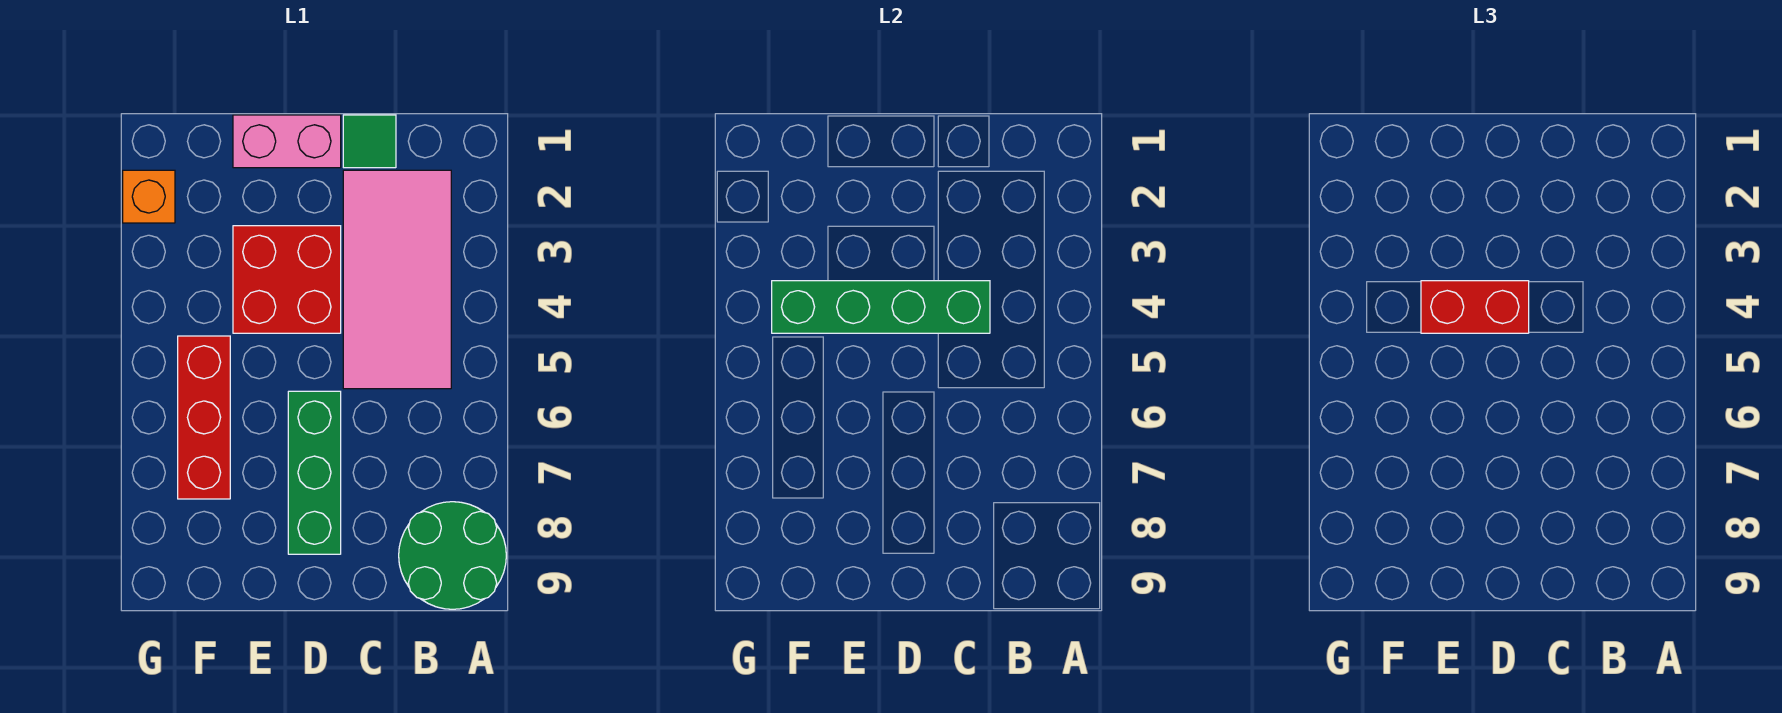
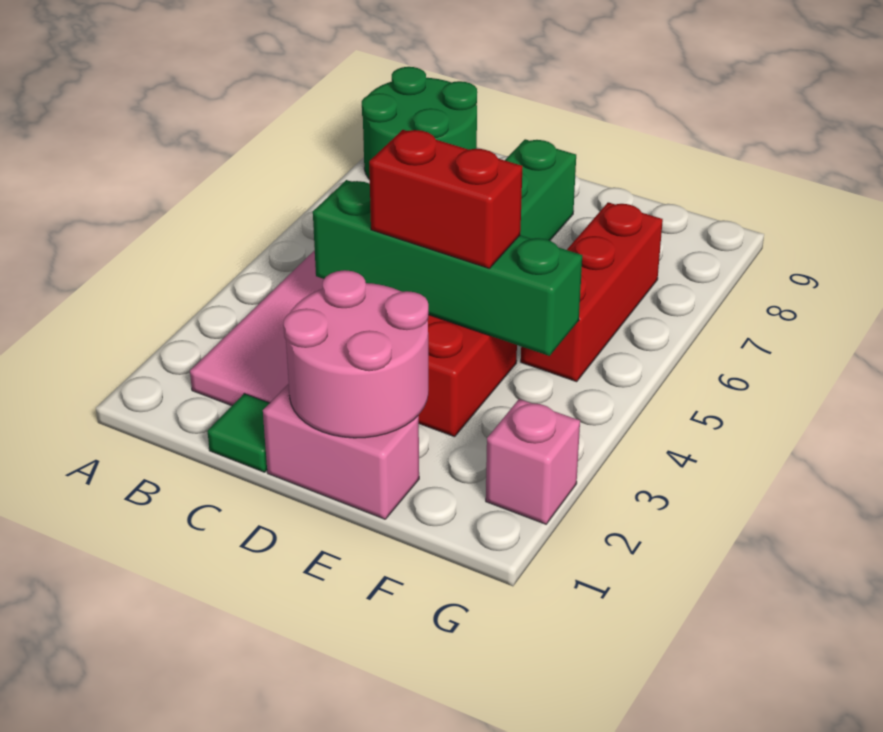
none -> pink 2x2 round brick [284,270,428,438]
orange 1x1 brick [123,170,175,223] -> pink 1x1 brick [486,399,580,524]

